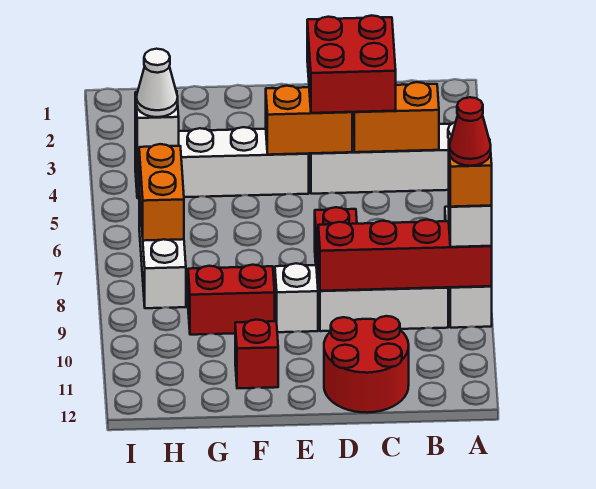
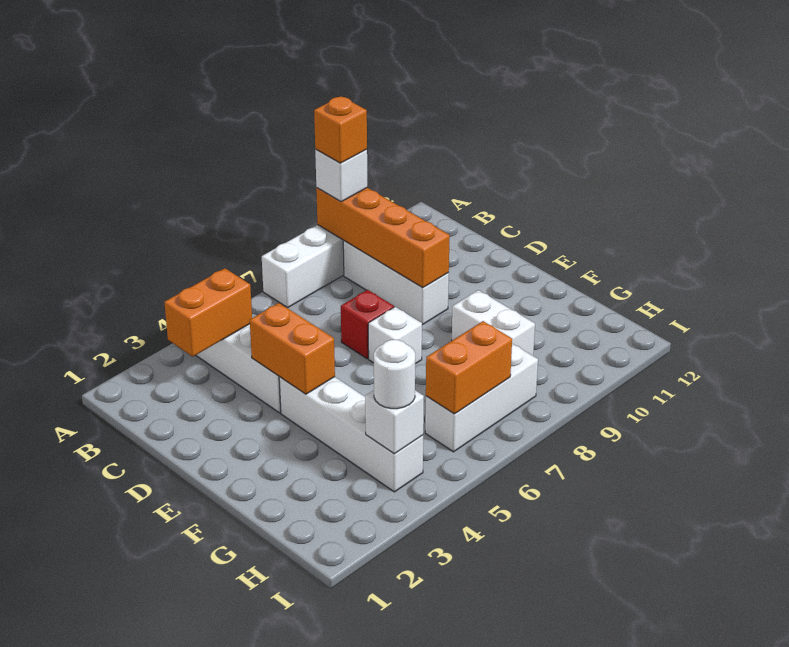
red 1x4 brick [318,220,492,291] -> orange 1x4 brick [316,188,450,288]
red 1x1 cone [449,97,491,166] -> none
orange 1x2 brick [352,82,439,152] -> orange 1x2 brick turned to [164,268,252,357]
red 2x2 brick [307,15,396,113] -> none
red 2x2 round brick [324,316,409,413] -> none
white 1x1 brick [275,263,318,332] -> white 1x1 brick moved to [368,307,422,364]
red 1x2 brick [188,265,275,335] -> white 1x2 brick [452,290,535,356]
red 1x1 brick [235,320,278,388] -> none
white 1x1 cone [136,49,178,117] -> white 1x1 round brick [374,340,415,409]

